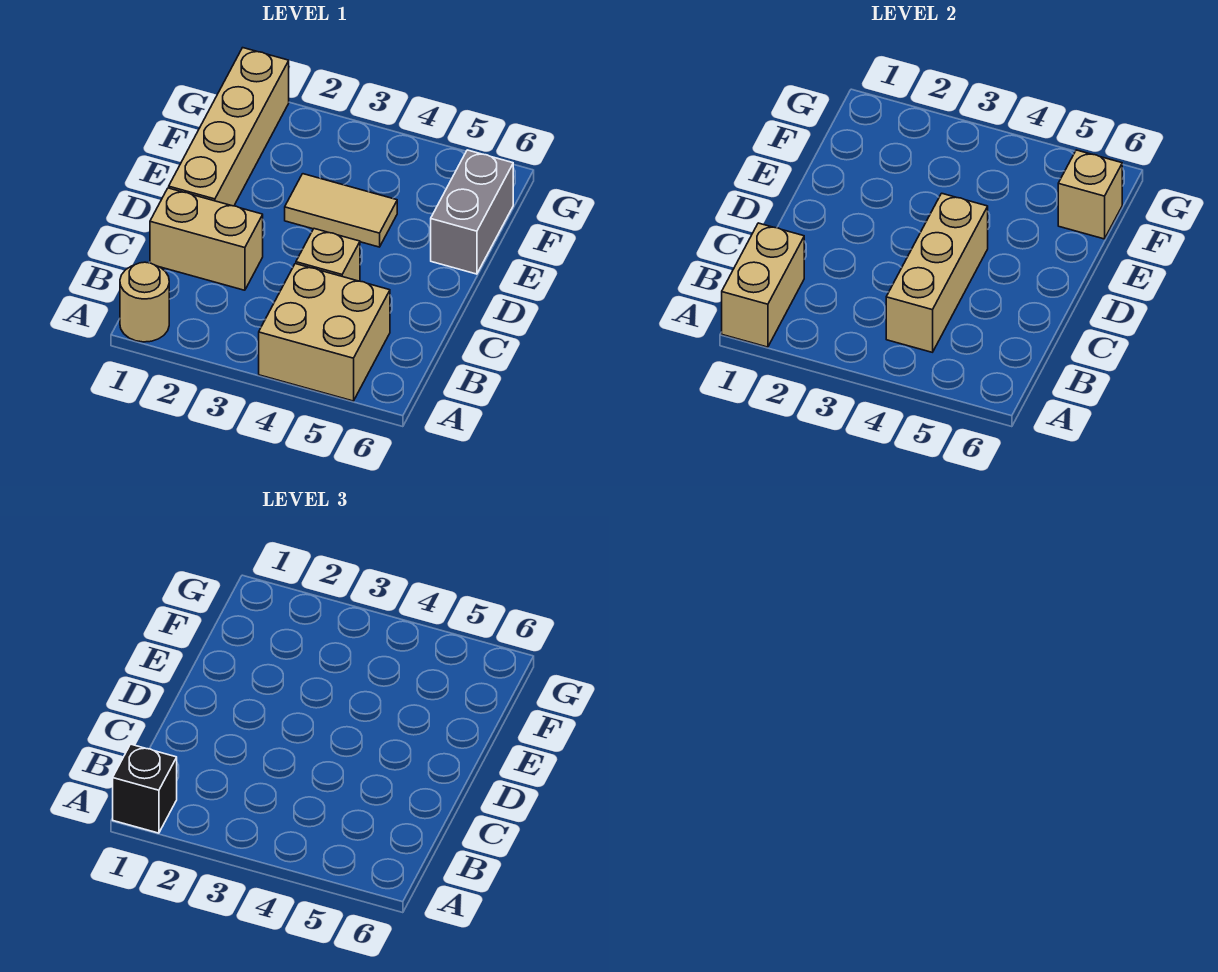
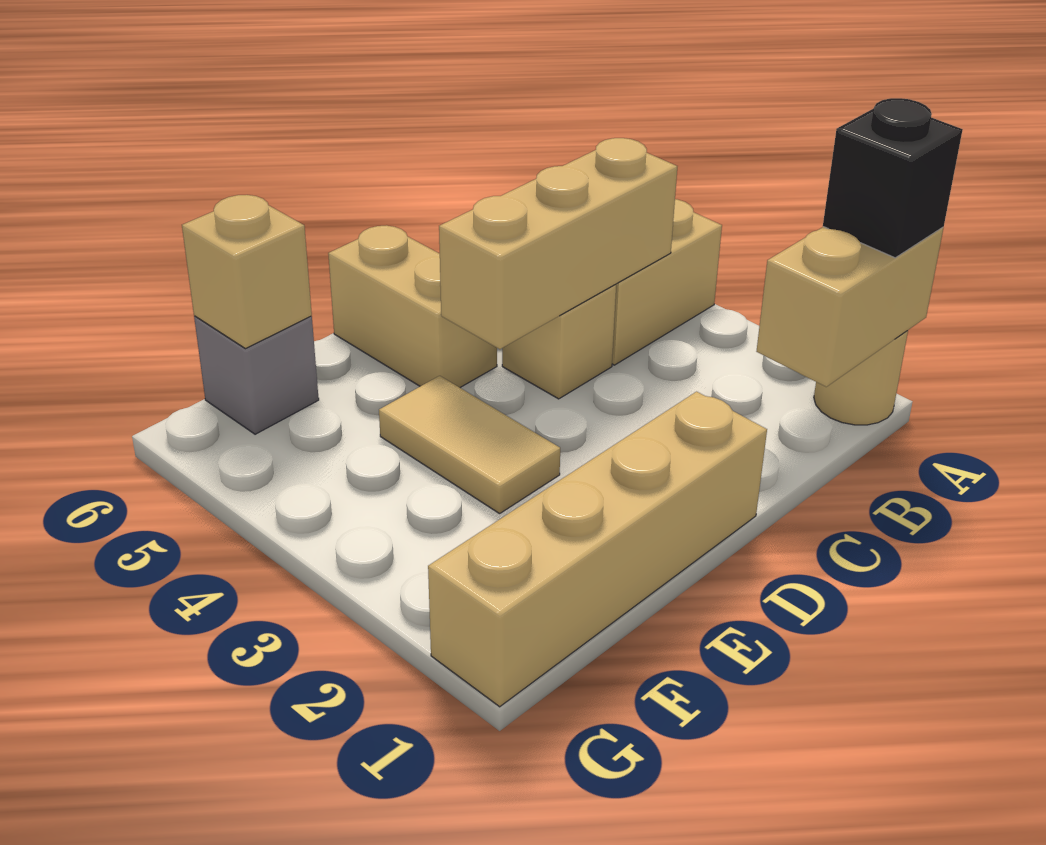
tan 1x2 brick [150,188,263,290] -> tan 1x2 brick moved to [328,226,497,387]
grey 1x2 brick [431,150,513,274] -> grey 1x1 brick [194,316,319,434]

